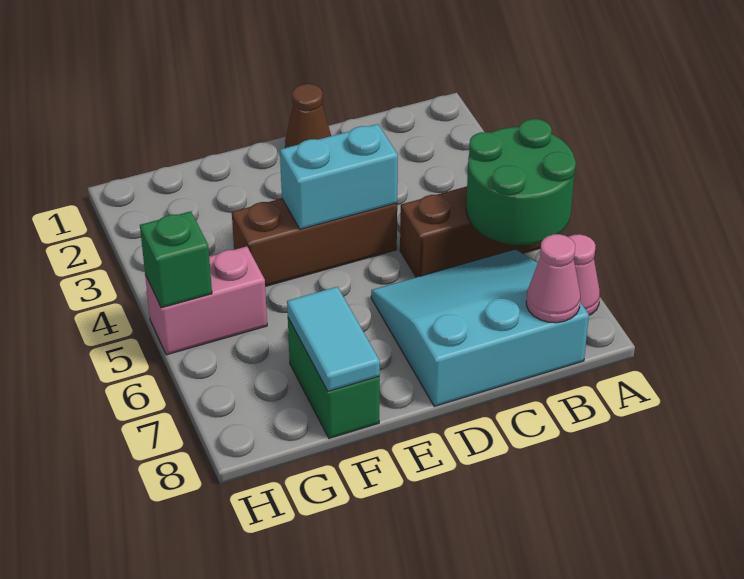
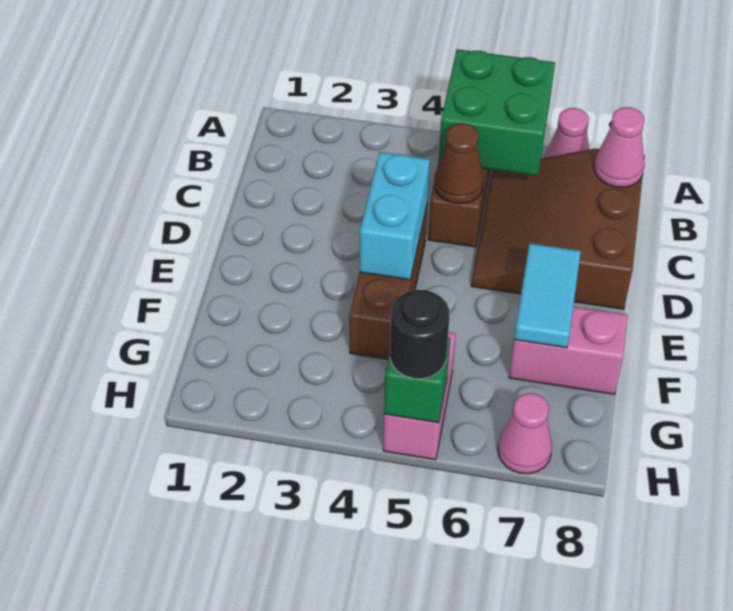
green 2x2 round brick [466,119,576,245] -> green 2x2 brick [439,49,555,176]
cyan 3x3 slope [371,249,589,406] -> brown 3x3 slope [471,149,645,309]
brown 1x1 cone [285,84,331,148] -> brown 1x1 cone moved to [434,123,484,204]
green 1x2 brick [288,318,380,438] -> pink 1x2 brick [509,307,628,394]
cyan 1x2 tile [287,287,380,391] -> cyan 1x2 tile turned to [514,243,581,348]
none -> black 1x1 round brick [390,290,449,379]
none -> pink 1x1 cone [498,393,552,474]

